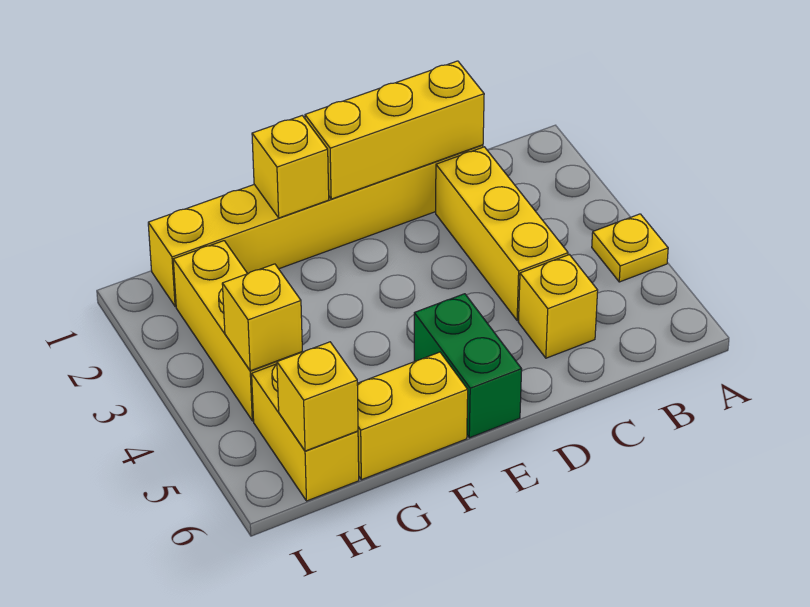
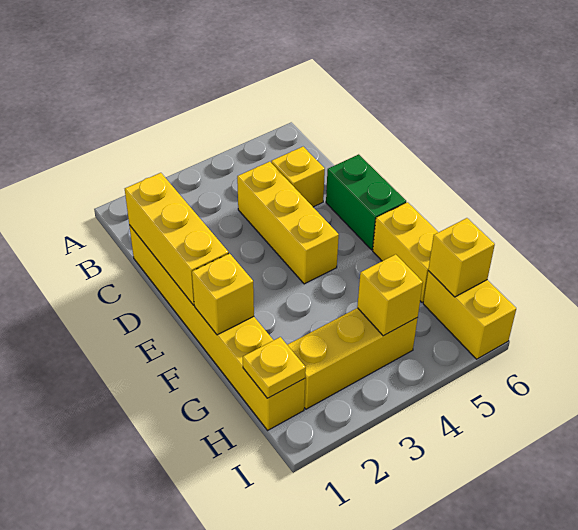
yellow 1x1 plate [592,214,668,282] -> yellow 1x1 plate moved to [243,337,306,398]
yellow 1x3 brick [436,147,568,321] -> yellow 1x3 brick turned to [237,162,339,284]
green 1x2 brick [414,294,522,438] -> green 1x2 brick turned to [326,154,406,250]
yellow 1x2 brick [252,364,359,501] -> yellow 1x2 brick turned to [423,271,516,359]

